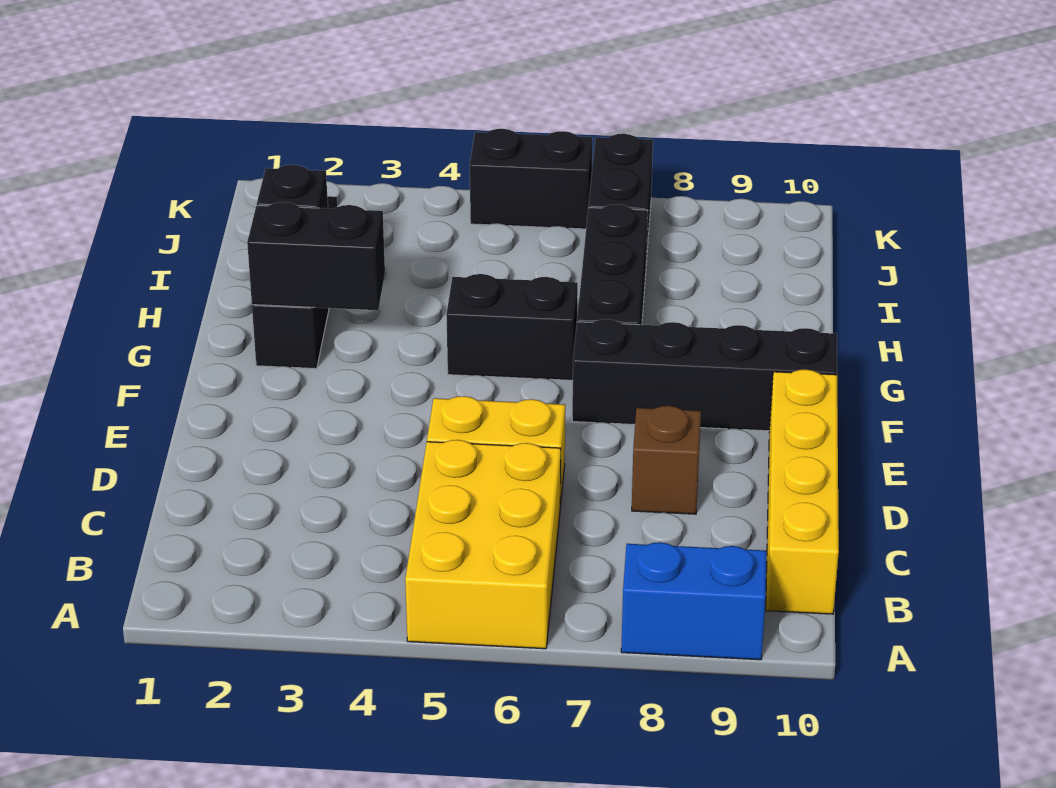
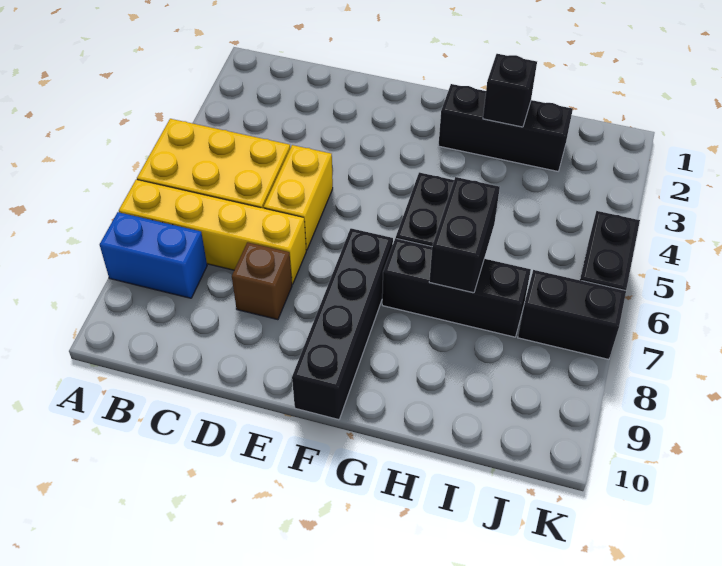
blue 1x2 brick [621,542,767,660] -> blue 1x2 brick turned to [100,212,207,298]
yellow 1x4 brick [766,369,839,614] -> yellow 1x4 brick moved to [119,180,306,284]
black 1x2 brick [247,202,385,310] -> black 1x2 brick moved to [429,177,500,293]

